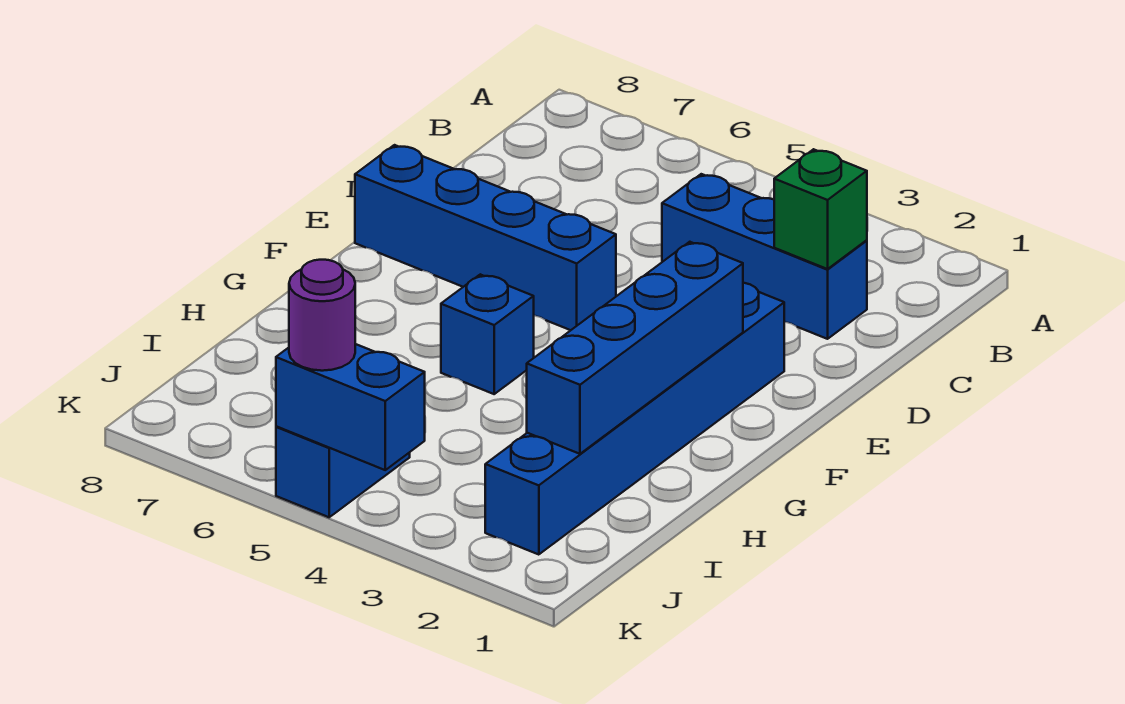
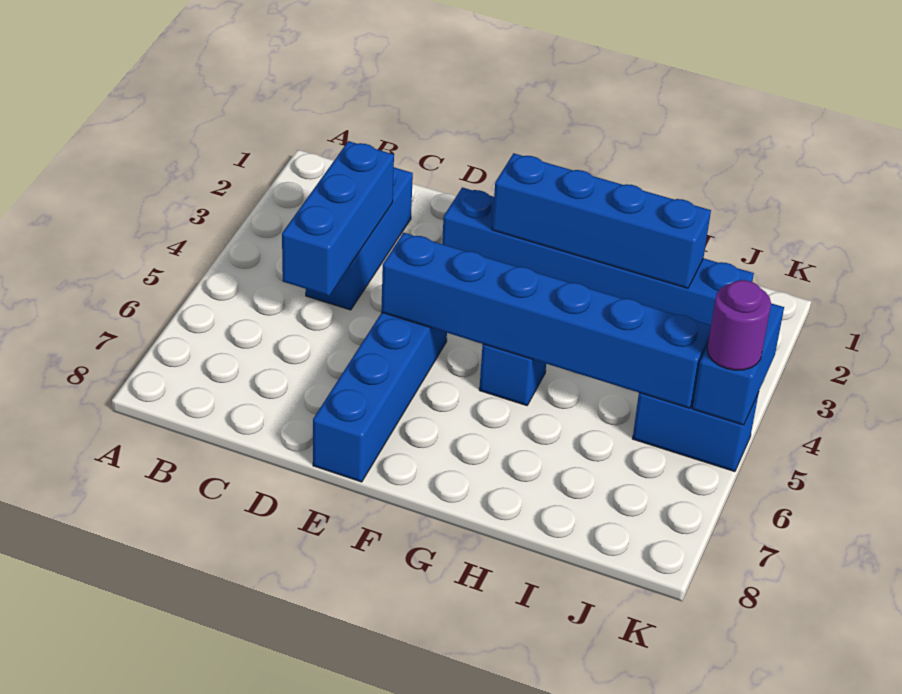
green 1x1 brick [774,149,867,269] -> none
none -> blue 1x3 brick [282,141,394,296]
none -> blue 1x6 brick [381,233,711,408]

